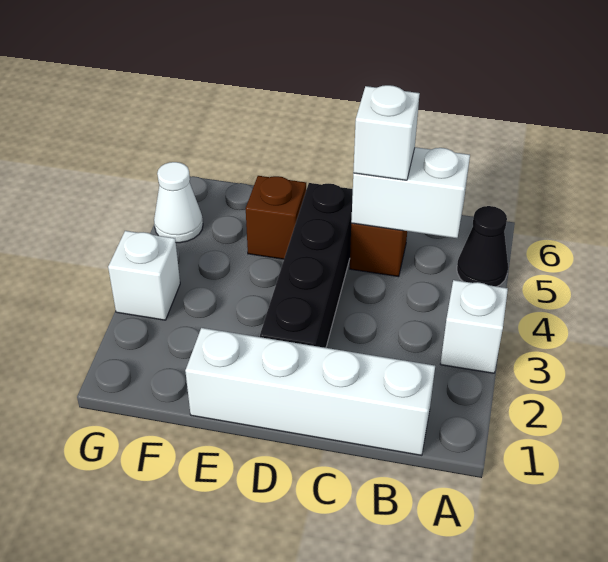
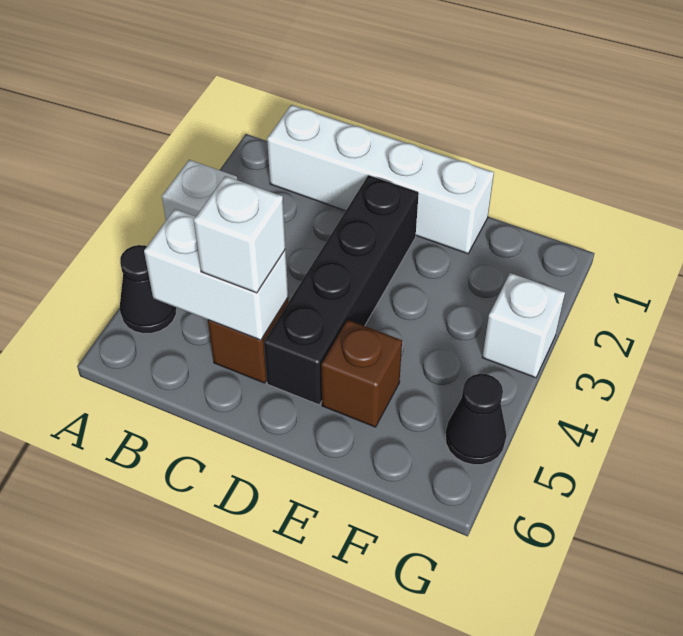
white 1x1 cone [154,162,203,243] -> black 1x1 cone [445,374,506,465]

